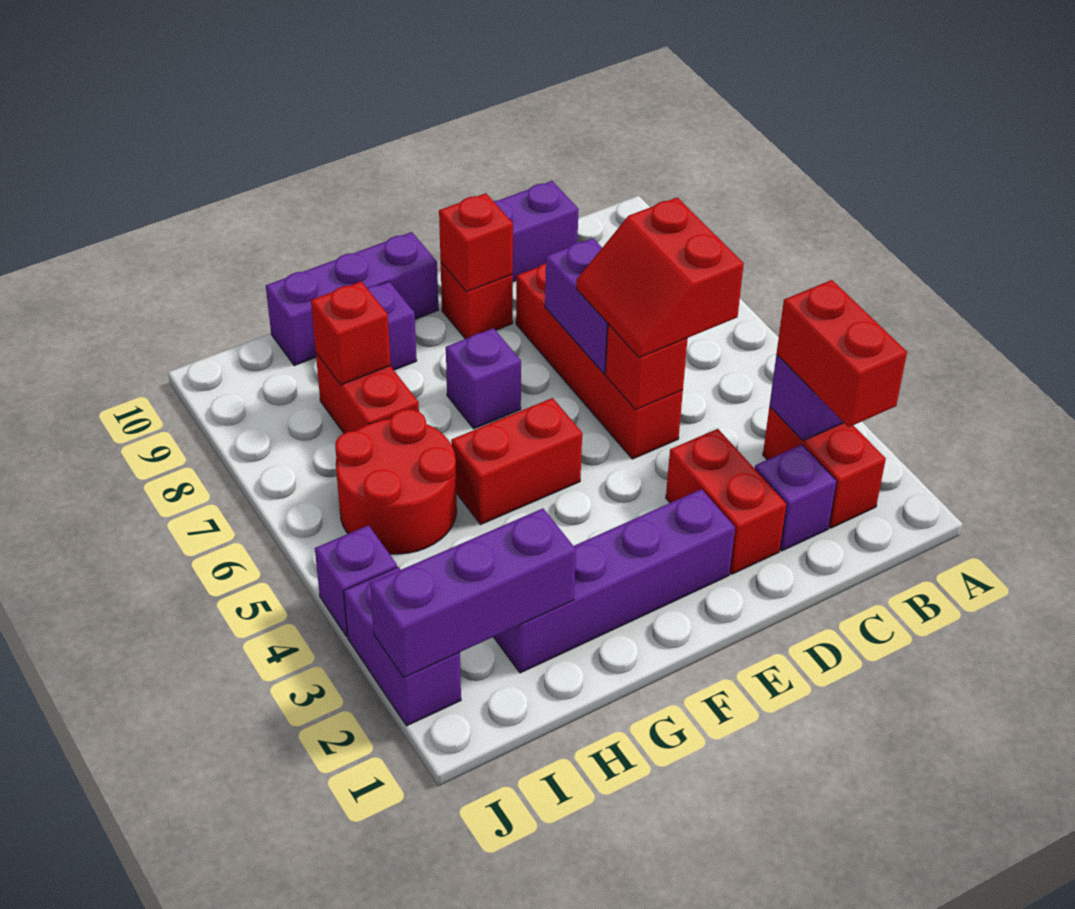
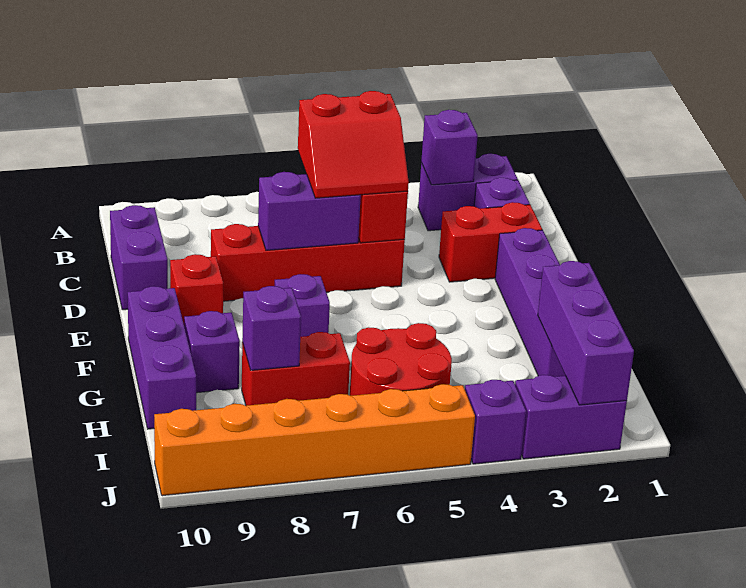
red 1x2 brick [763,406,886,528] -> purple 1x2 brick [418,154,518,231]
red 1x2 brick [777,280,907,427] -> none
red 1x1 brick [439,193,513,292] -> none
red 1x2 brick [451,398,582,525] -> none
red 1x1 brick [311,281,391,385] -> purple 1x1 brick [242,286,301,370]
none -> orange 1x6 brick [154,384,475,496]

